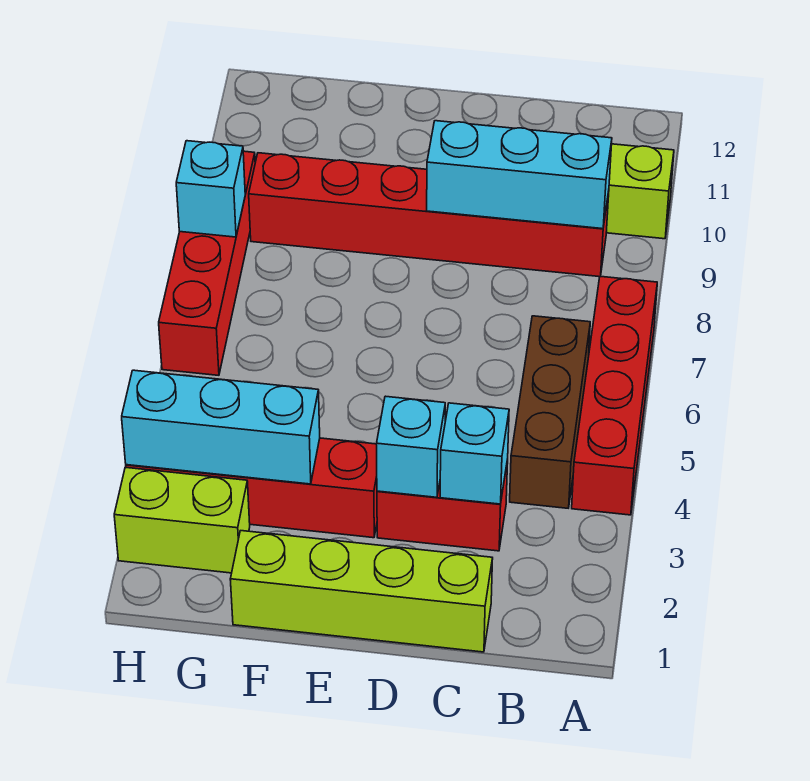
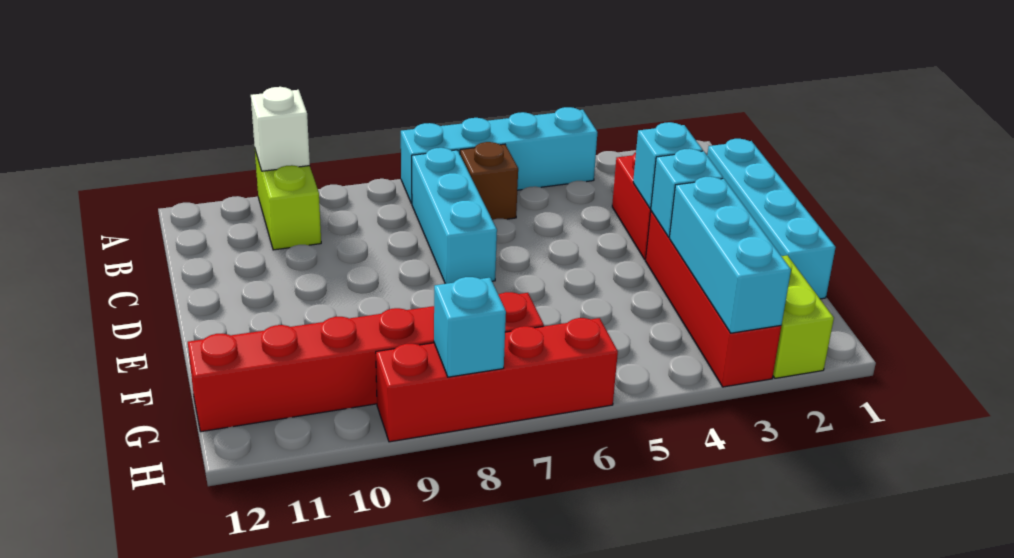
red 1x4 brick [572,276,657,515] -> cyan 1x4 brick [401,107,597,204]
none -> white 1x1 brick [251,87,310,171]
brown 1x3 brick [510,316,590,508] -> brown 1x1 brick [460,142,518,220]
red 1x6 brick [249,153,609,277] -> red 1x6 brick turned to [188,292,544,432]
cyan 1x3 brick [427,121,612,229] -> cyan 1x3 brick moved to [412,148,497,284]
lime 1x4 brick [230,531,493,652] -> cyan 1x4 brick [707,139,836,299]
cyan 1x1 brick [440,403,509,504] -> cyan 1x1 brick moved to [651,149,723,237]

